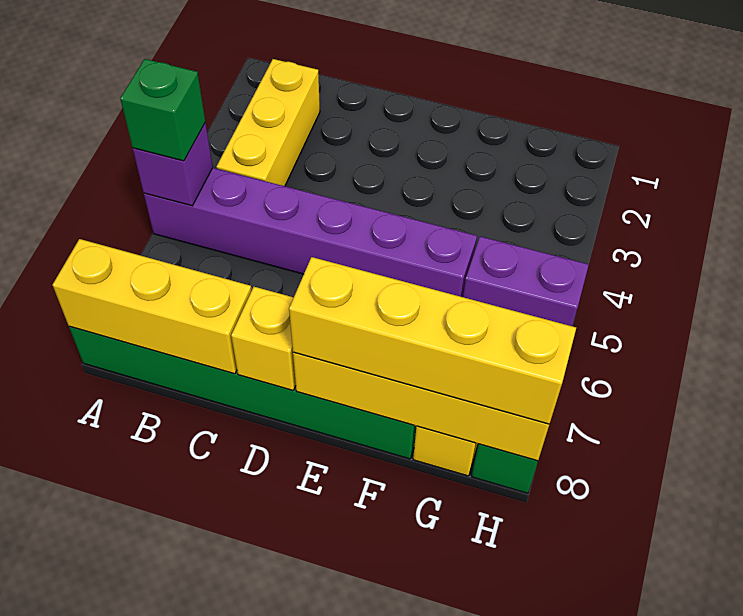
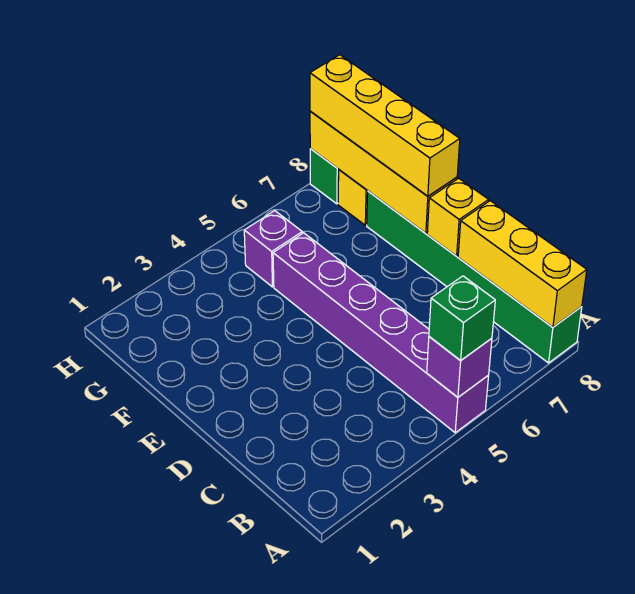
yellow 1x3 brick [216,59,320,186] -> none
purple 1x2 brick [463,236,589,326] -> purple 1x1 brick [244,211,302,287]

